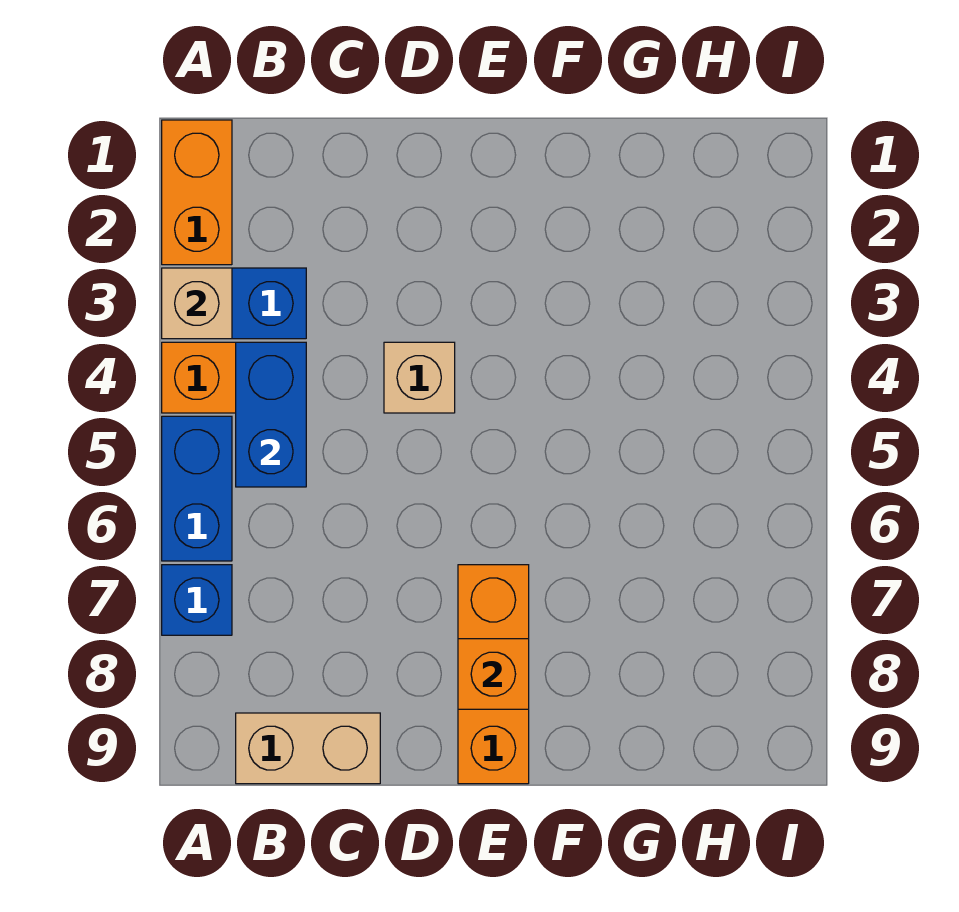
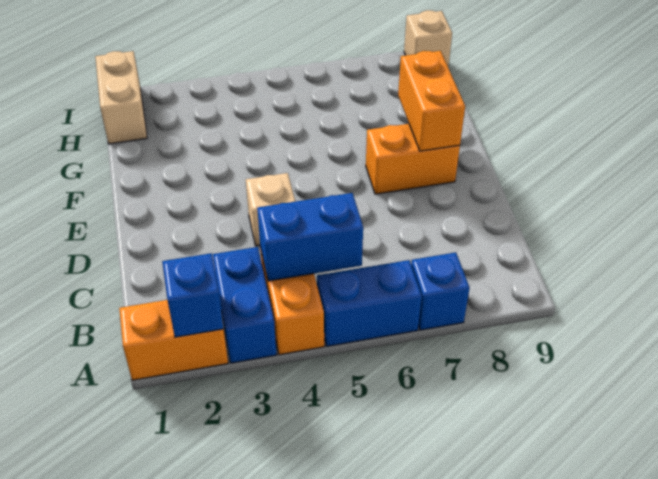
none -> blue 1x1 brick [162,253,224,337]
tan 1x1 brick [162,268,232,339] -> tan 1x1 brick moved to [404,10,452,67]
tan 1x2 brick [236,713,380,784] -> tan 1x2 brick moved to [95,51,147,144]
orange 1x3 brick [458,565,529,784] -> orange 1x2 brick [366,124,460,194]
orange 1x1 brick [458,639,529,709] -> orange 1x2 brick [398,51,465,151]

